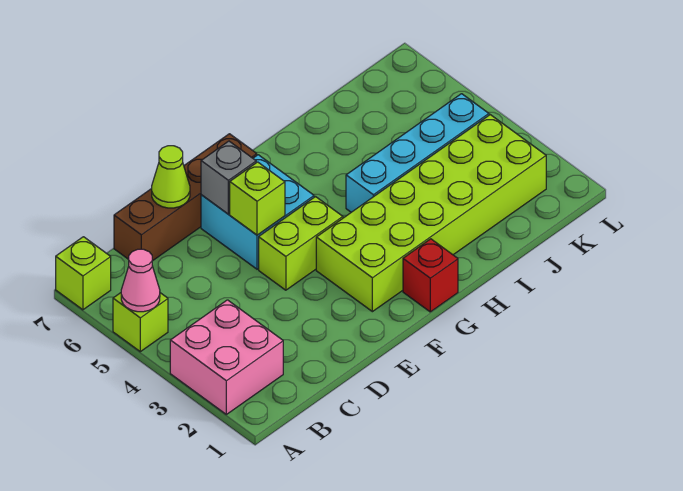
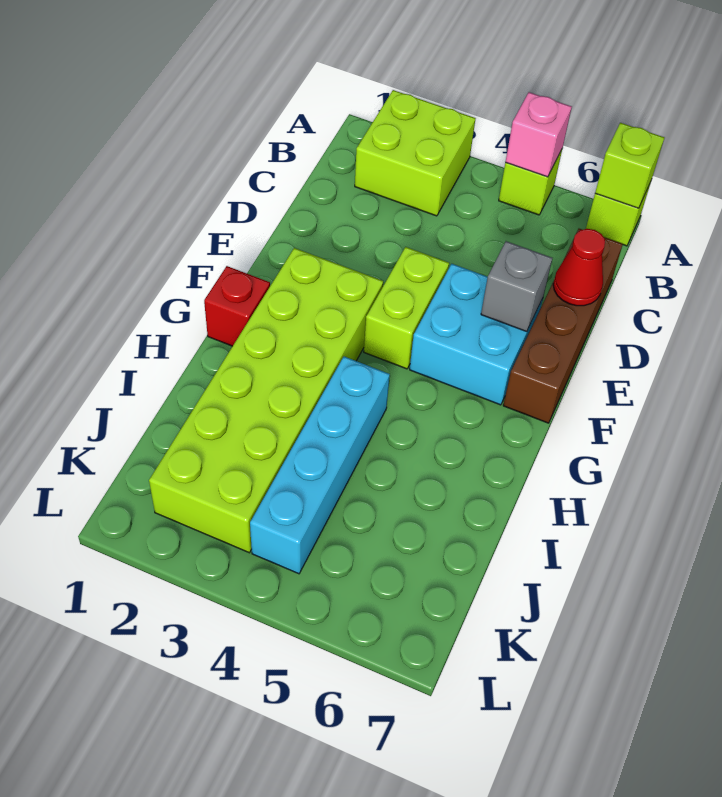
pink 2x2 brick [170,300,283,414] -> lime 2x2 brick [355,90,476,216]
pink 1x1 cone [121,249,160,312] -> pink 1x1 brick [505,92,572,177]
lime 1x1 cone [152,146,190,208] -> red 1x1 cone [553,229,605,306]
lime 1x1 brick [230,162,285,235] -> lime 1x1 brick moved to [595,123,664,208]

